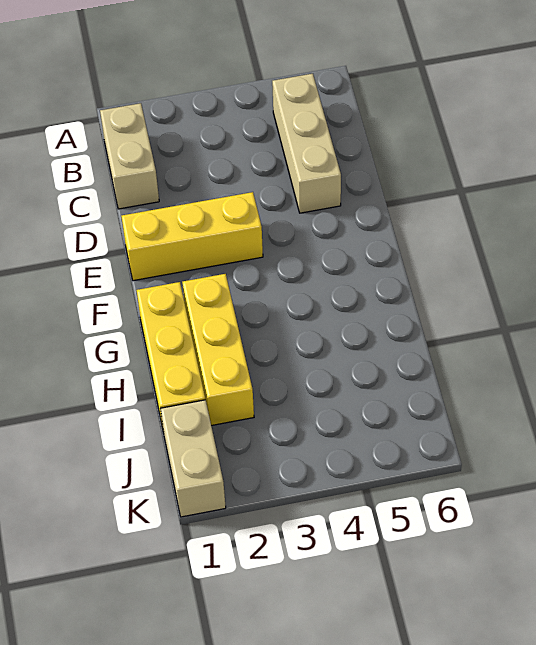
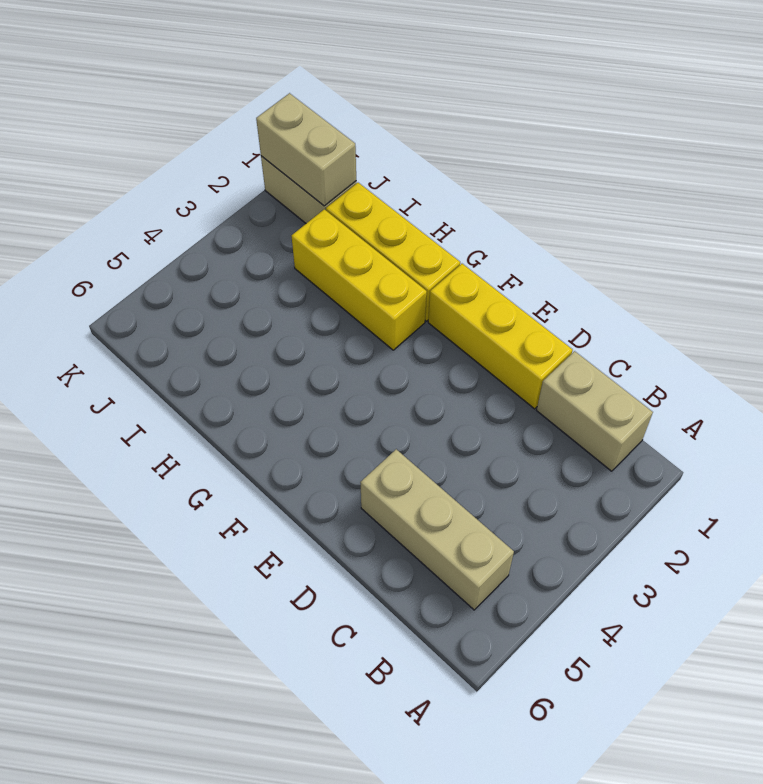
yellow 1x3 brick [121,192,263,281] -> yellow 1x3 brick turned to [428,264,573,409]
none -> tan 1x2 brick [256,93,356,206]

